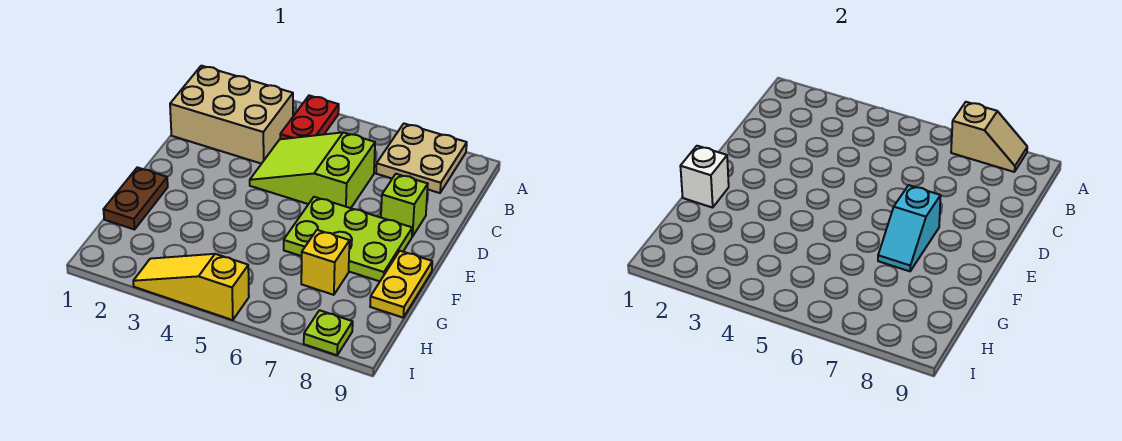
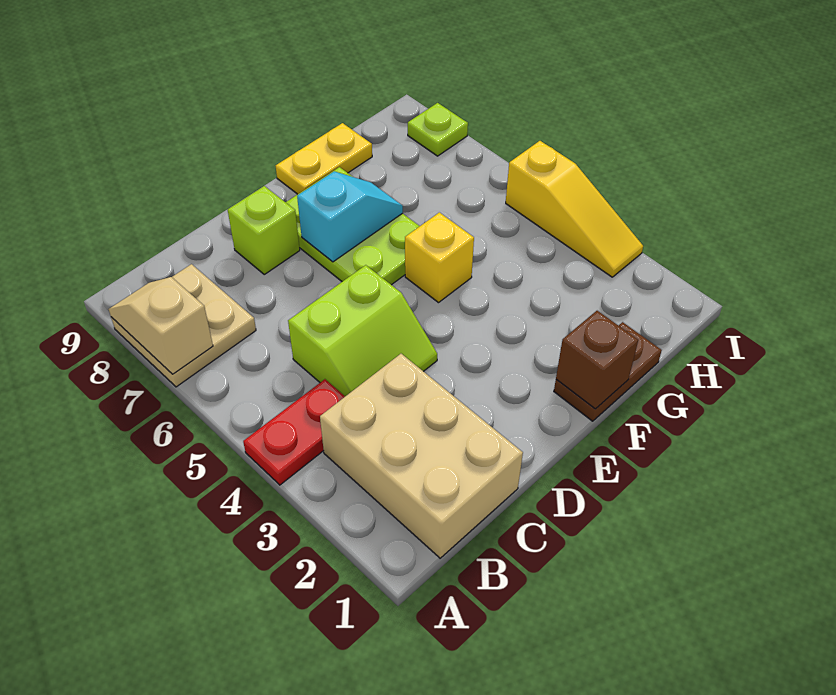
lime 2x3 slope [250,132,375,208] -> lime 2x2 slope [288,265,437,396]
white 1x1 brick [680,146,729,208] -> brown 1x1 brick [556,311,638,409]
yellow 1x1 brick [301,230,350,295] -> yellow 1x1 brick moved to [405,212,474,303]

